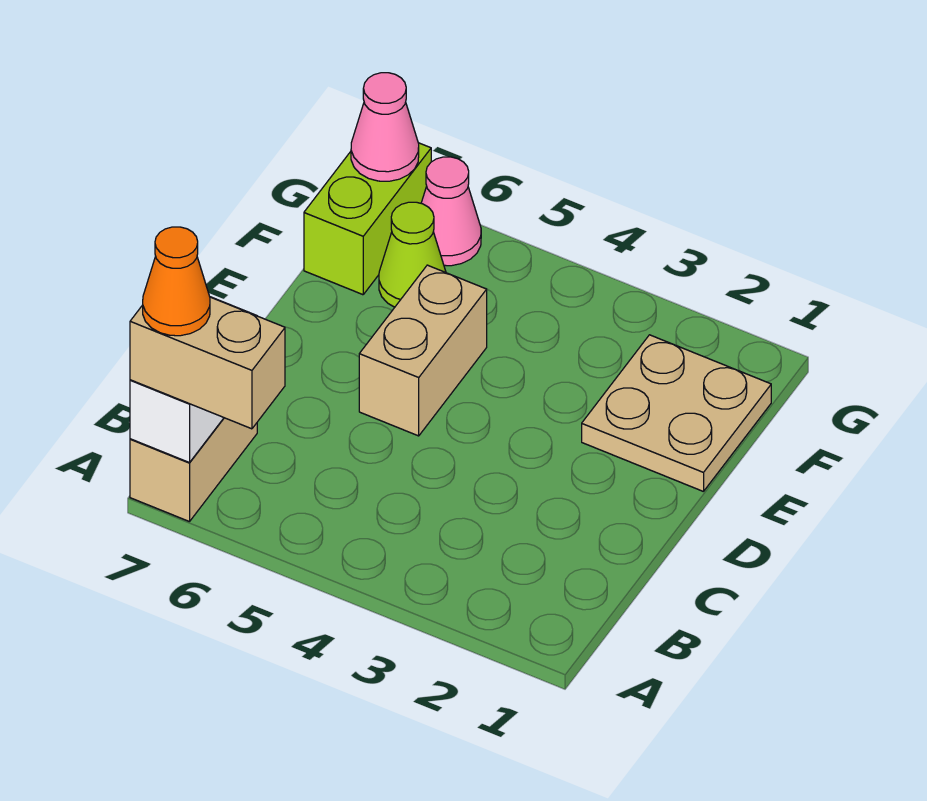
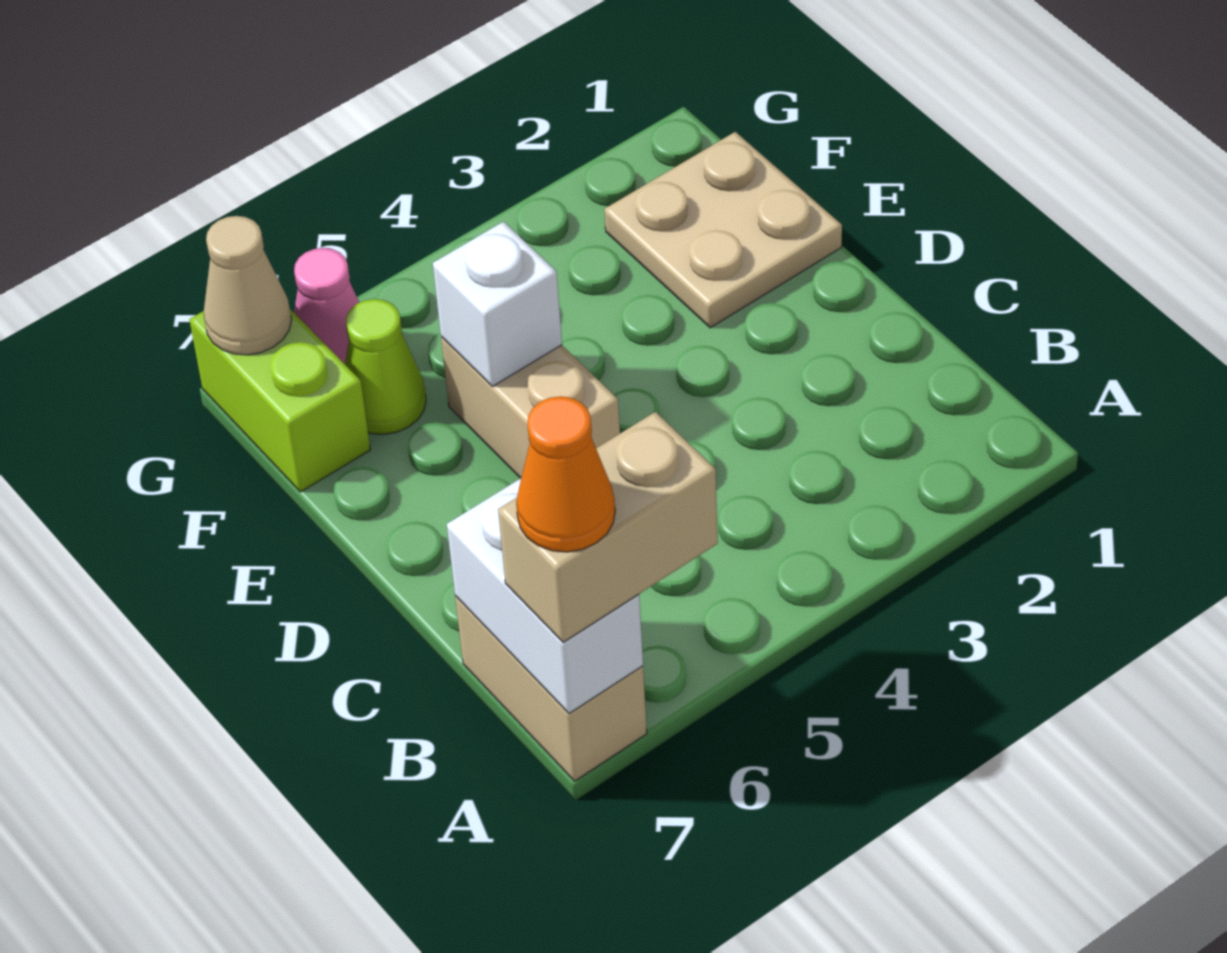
none -> white 1x1 brick [433,222,562,386]
pink 1x1 cone [351,73,419,181] -> tan 1x1 cone [204,216,292,355]

